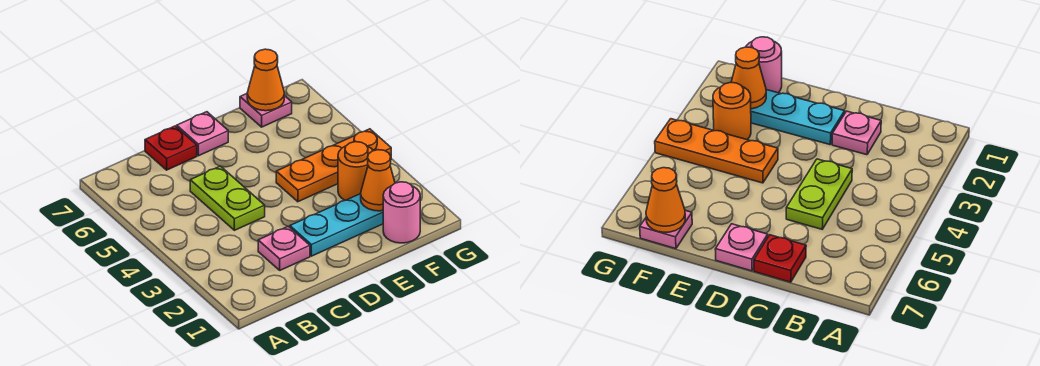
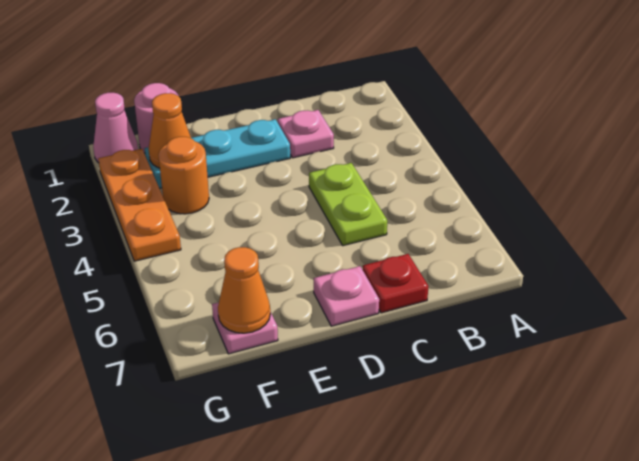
orange 1x3 plate [276,129,391,202] -> orange 1x3 plate turned to [98,149,181,261]
none -> pink 1x1 cone [93,93,138,163]

